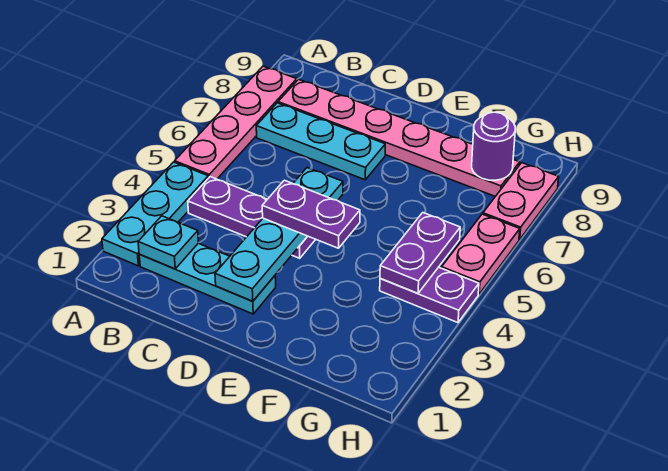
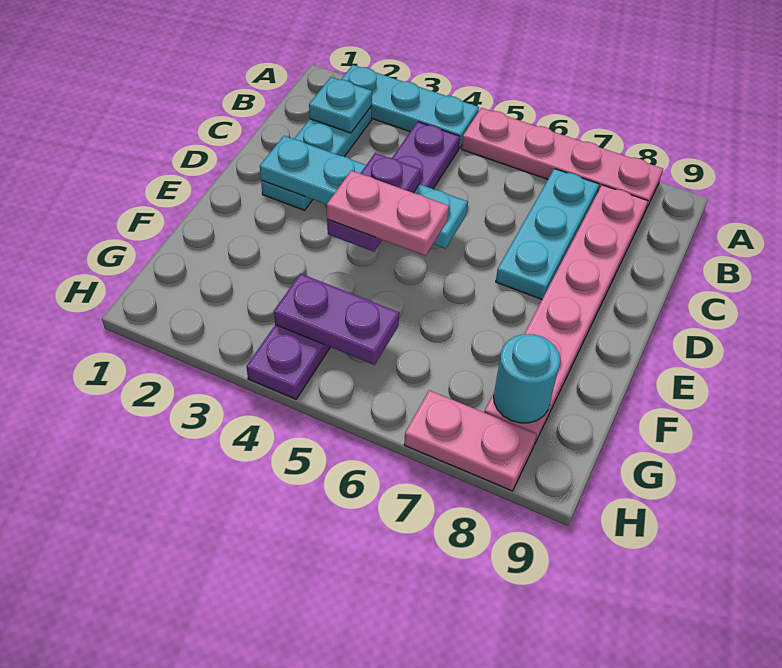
purple 1x1 round brick [472,112,515,180] -> cyan 1x1 round brick [494,334,560,423]
pink 1x2 plate [442,214,520,294] -> pink 1x2 plate moved to [327,171,449,256]

